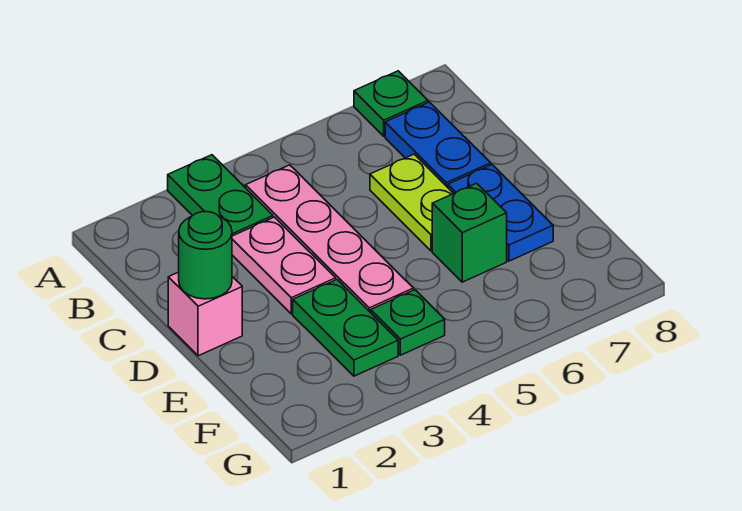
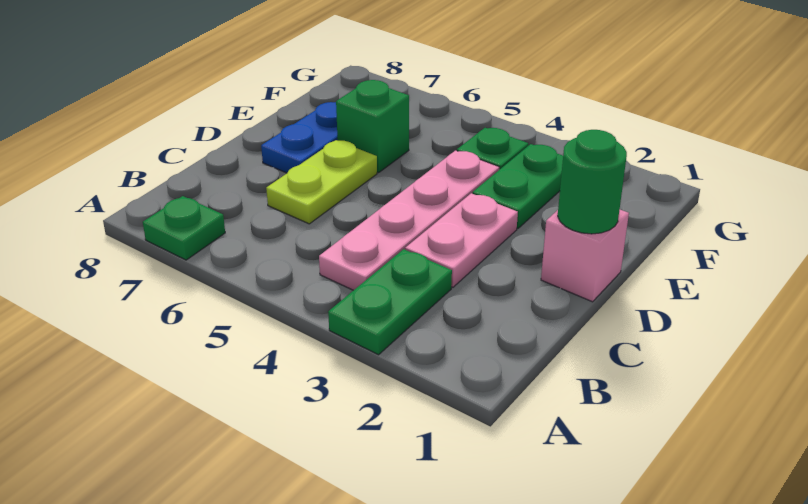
blue 1x2 plate [385,102,491,187] -> none

